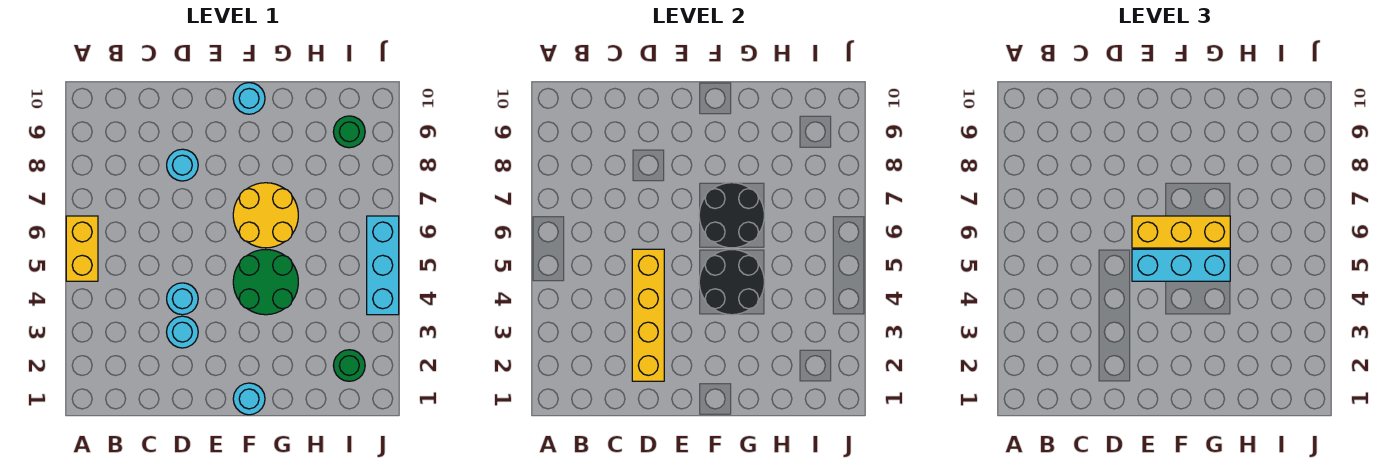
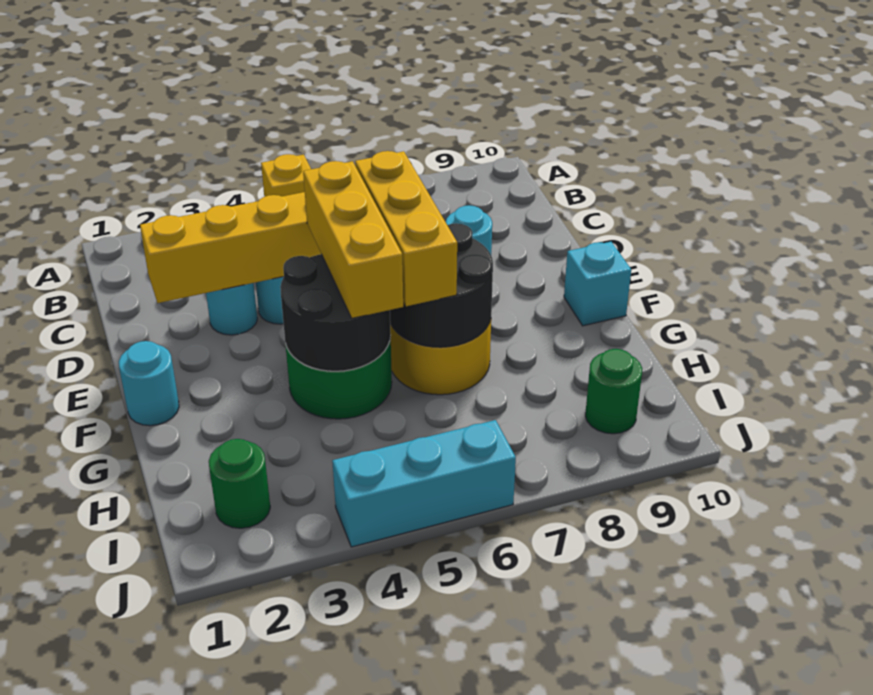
yellow 1x2 brick [66,216,98,281] -> yellow 1x1 brick [261,154,311,197]
cyan 1x3 brick [1132,249,1230,281] -> yellow 1x3 brick [303,161,403,318]
cyan 1x1 round brick [233,83,265,114] -> cyan 1x1 brick [564,242,631,326]

